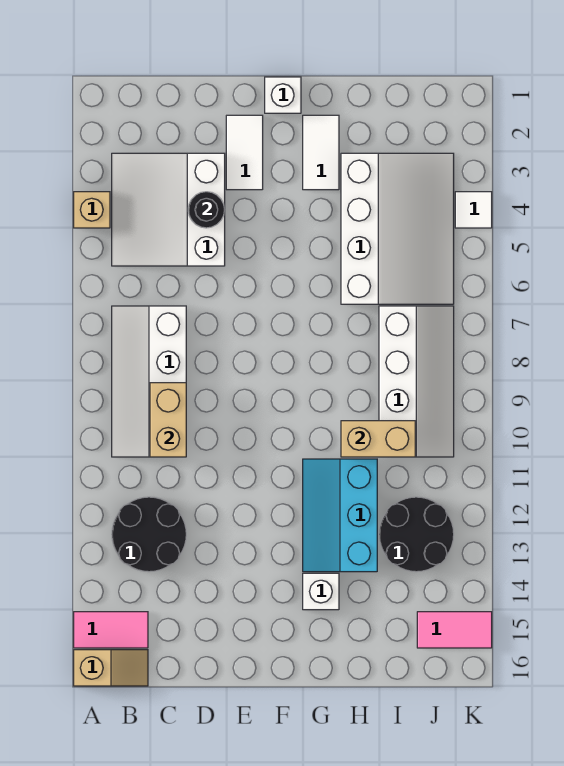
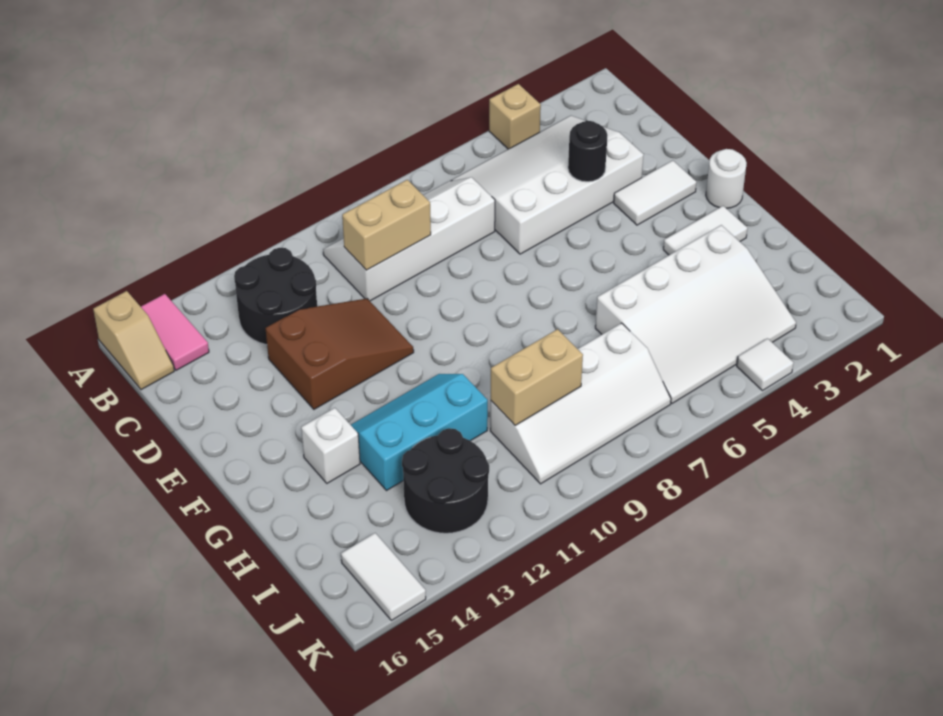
white 3x3 slope [112,153,225,266] -> white 3x4 slope [451,116,643,254]
none -> brown 2x3 slope [265,299,414,409]
white 1x1 brick [265,77,301,113] -> white 1x1 round brick [706,149,747,208]
tan 1x2 brick [341,421,415,457] -> tan 1x2 brick turned to [491,329,583,425]
pink 1x2 tile [417,612,492,648] -> white 1x2 tile [341,533,426,620]

